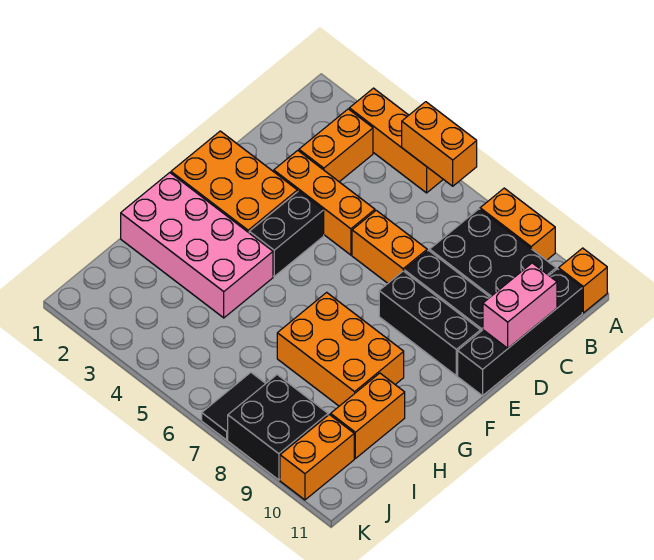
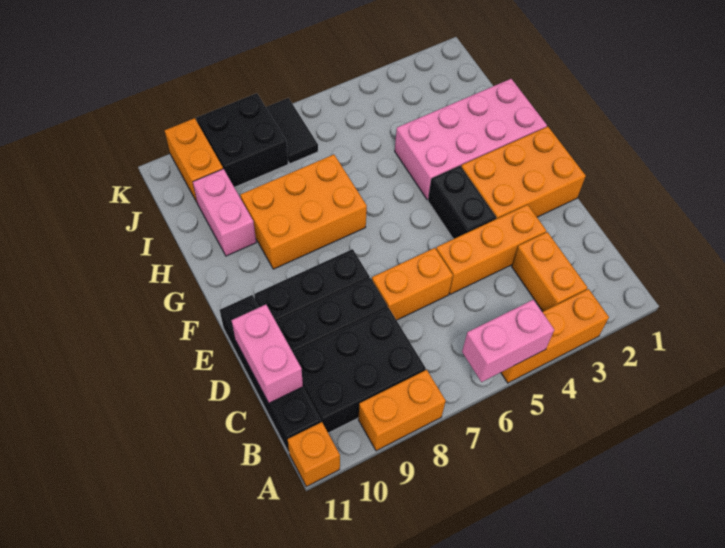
orange 1x2 brick [402,102,477,186] -> pink 1x2 brick [462,300,554,382]
orange 1x2 brick [331,373,405,458] -> pink 1x2 brick [193,169,256,256]

